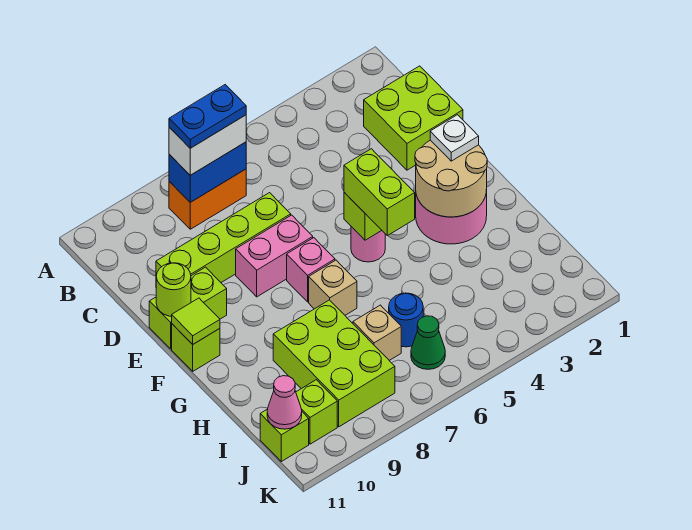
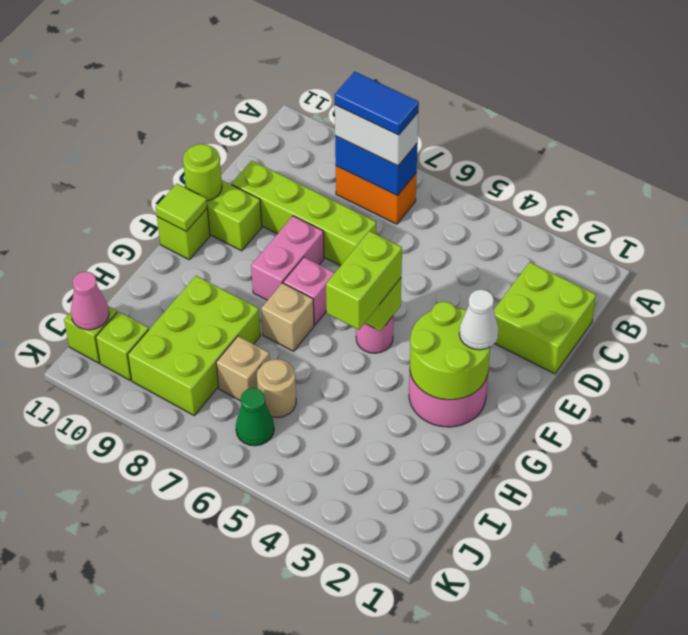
blue 1x2 plate [169,85,246,148] -> blue 1x2 tile [335,72,419,135]
pink 1x2 brick [236,215,313,297] -> pink 1x2 brick turned to [251,216,324,300]
tan 2x2 round brick [415,140,487,217] -> lime 2x2 round brick [410,302,490,400]
white 1x1 plate [430,115,479,161] -> white 1x1 cone [459,289,499,350]
blue 1x1 round brick [389,293,423,347] -> tan 1x1 round brick [257,359,296,418]

